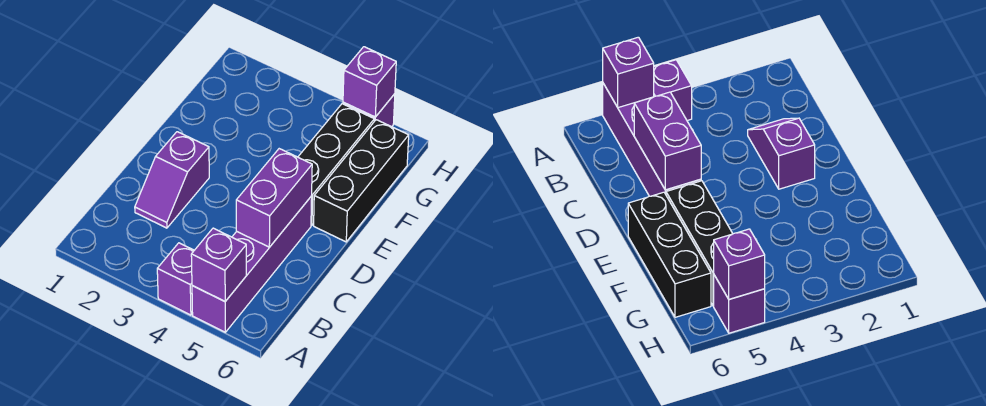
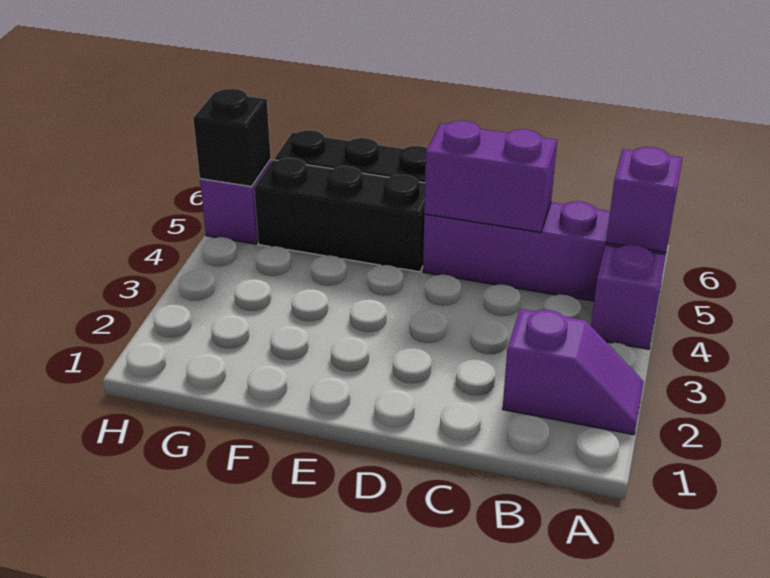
purple 1x2 slope [135,132,209,228] -> purple 1x2 slope moved to [503,309,644,435]
purple 1x1 brick [343,47,396,117] -> black 1x1 brick [193,89,271,187]

